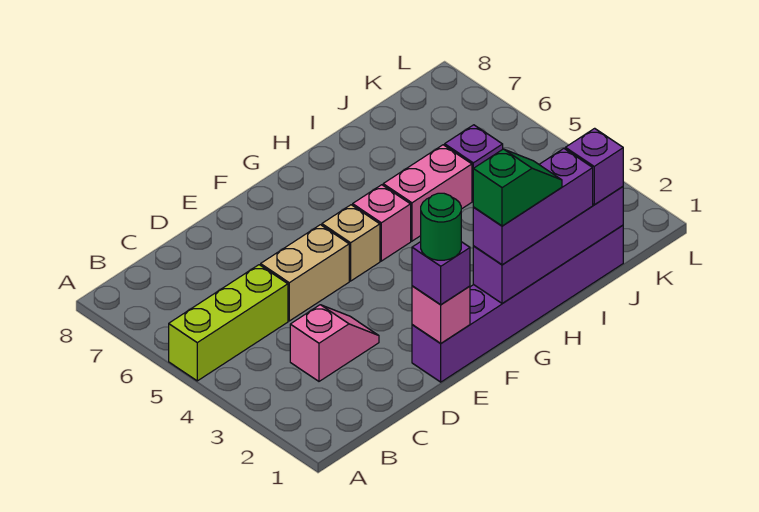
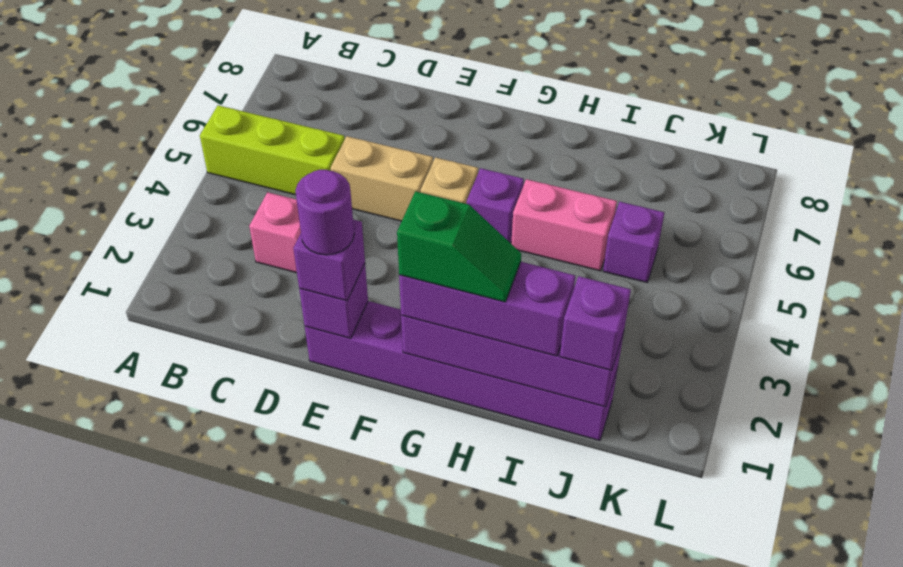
pink 1x1 brick [412,286,470,343] -> purple 1x1 brick [299,264,368,339]
green 1x1 round brick [421,193,461,260] -> purple 1x1 round brick [295,170,354,255]
pink 1x1 brick [353,185,411,261] -> purple 1x1 brick [467,168,524,243]

